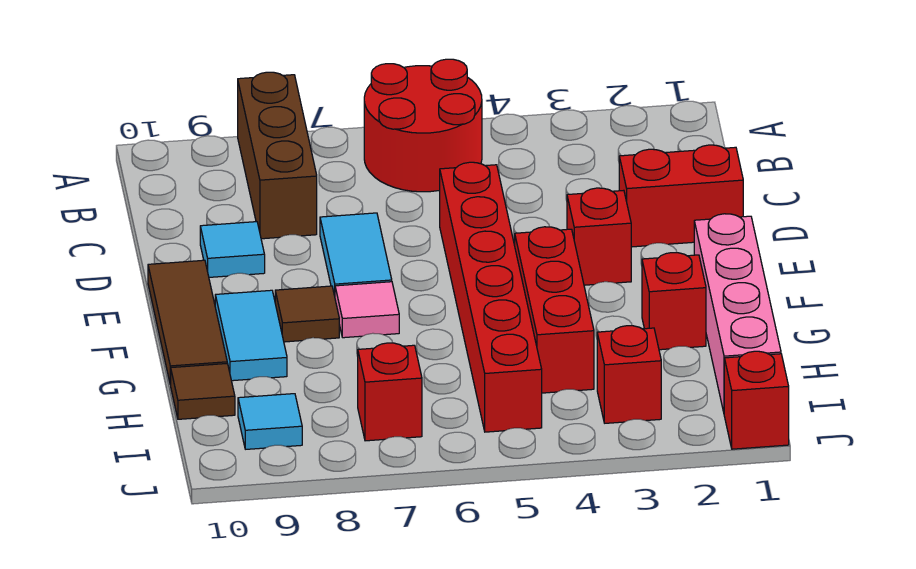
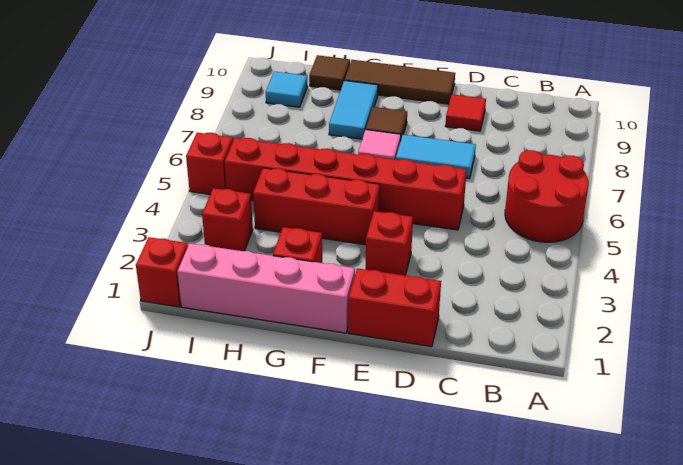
brown 1x3 brick [238,72,317,239] -> none
red 1x2 brick [619,145,743,247] -> red 1x2 brick turned to [348,268,441,347]
cyan 1x1 tile [200,222,265,277] -> red 1x1 tile [446,94,486,131]
cyan 1x2 tile [215,290,287,381] -> cyan 1x2 tile turned to [329,80,378,139]
red 1x1 brick [358,343,422,441] -> red 1x1 brick moved to [186,133,233,194]

